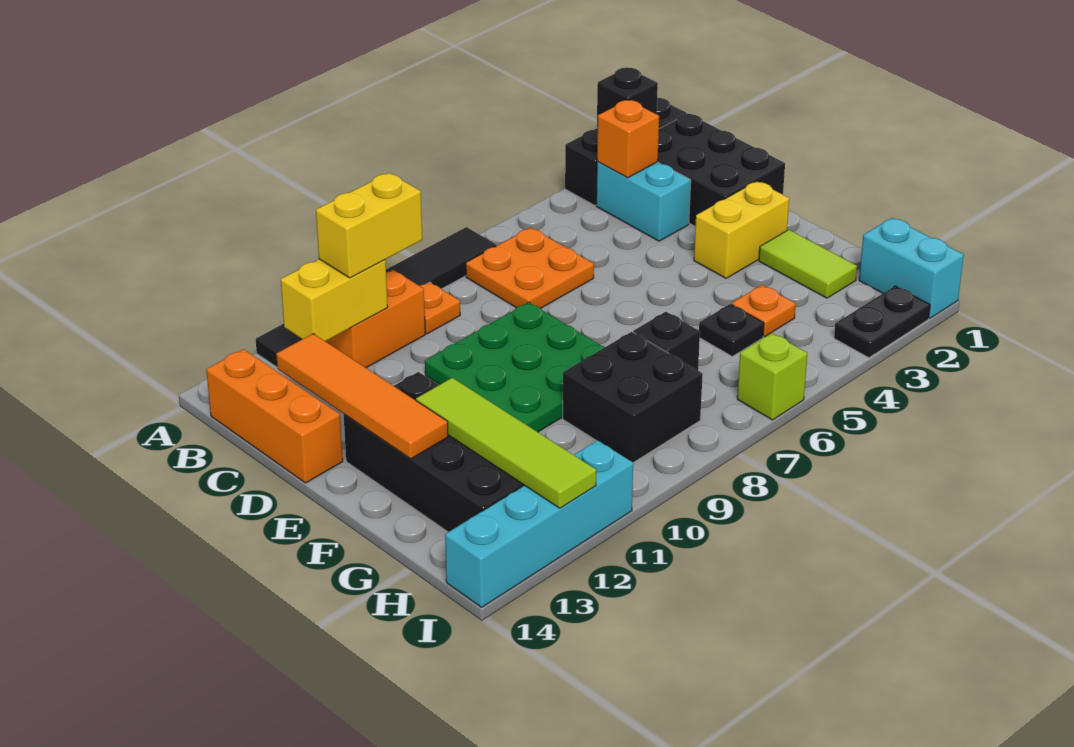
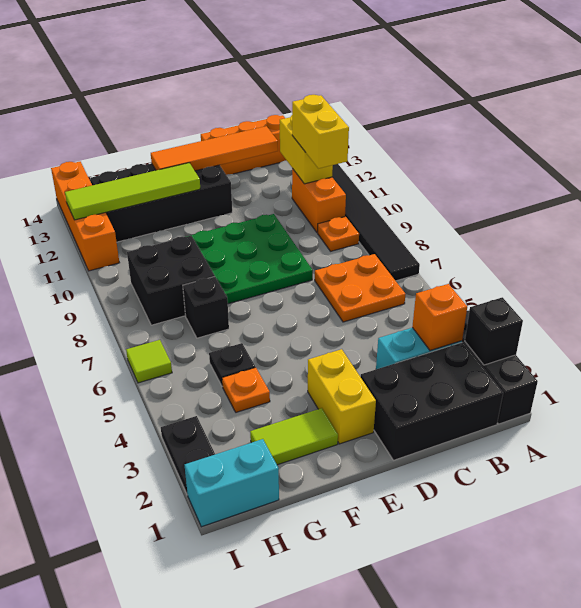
lime 1x1 brick [737,333,807,420] -> lime 1x1 tile [126,340,172,383]
cyan 1x4 brick [445,440,633,607] -> orange 1x4 brick [51,162,119,271]

